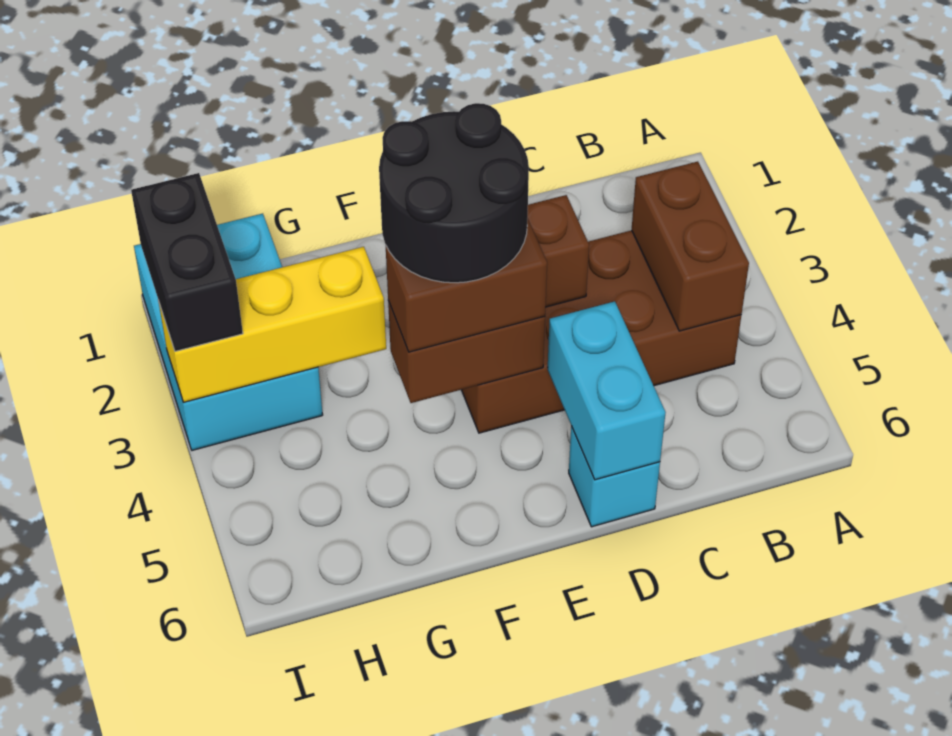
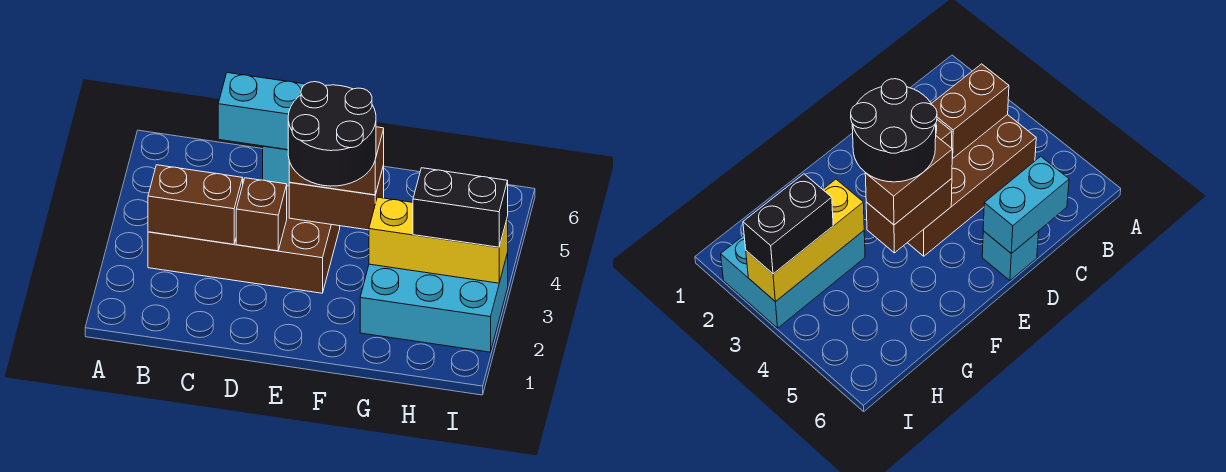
brown 1x2 brick [632,162,749,331] -> brown 1x2 brick turned to [148,165,243,244]
cyan 1x2 brick [548,301,666,480] -> cyan 1x2 brick turned to [218,73,305,150]
cyan 2x3 brick [134,214,323,450] -> cyan 2x3 brick turned to [360,253,508,352]
black 1x2 brick [131,173,243,351] -> black 1x2 brick turned to [413,168,508,247]

